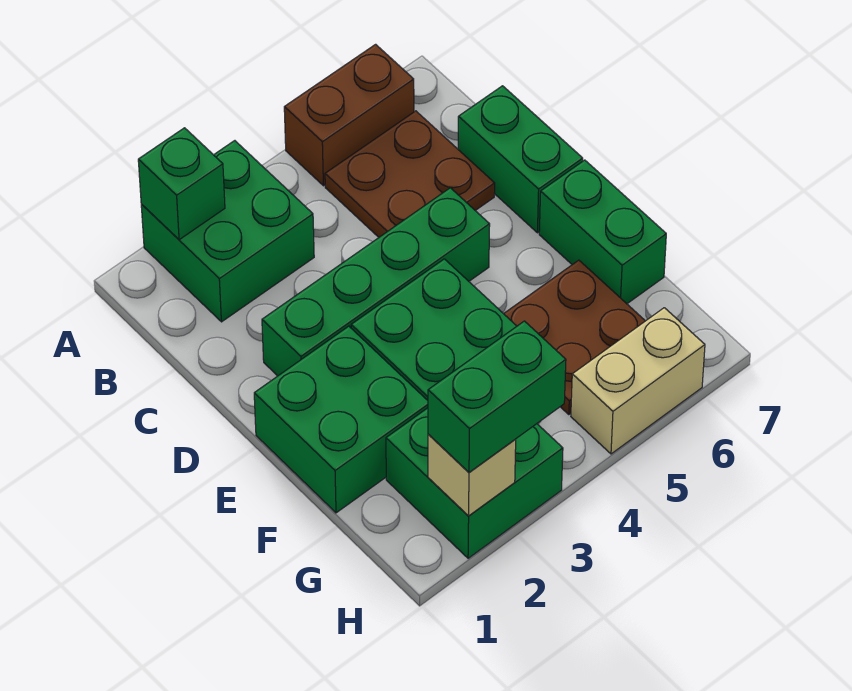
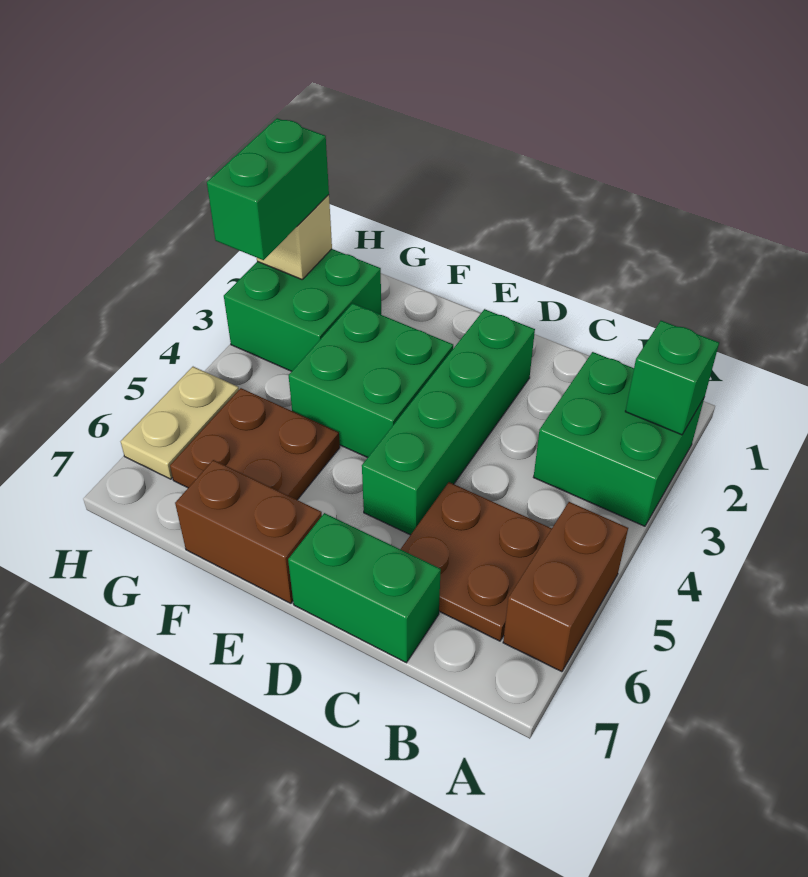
green 2x2 brick [254,326,428,513] -> none
green 1x2 brick [539,160,666,304] -> brown 1x2 brick [175,460,322,603]
tan 1x2 brick [571,308,705,454] -> tan 1x2 plate [121,367,239,479]

